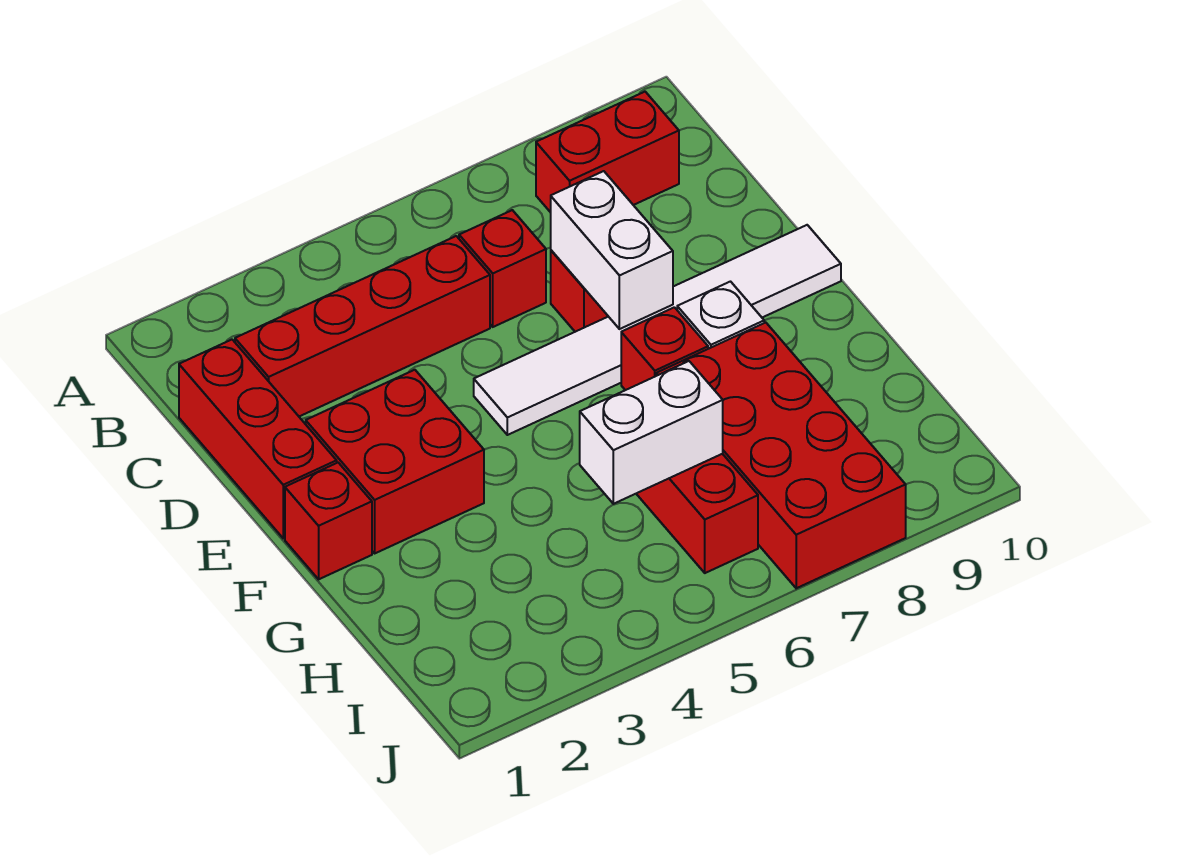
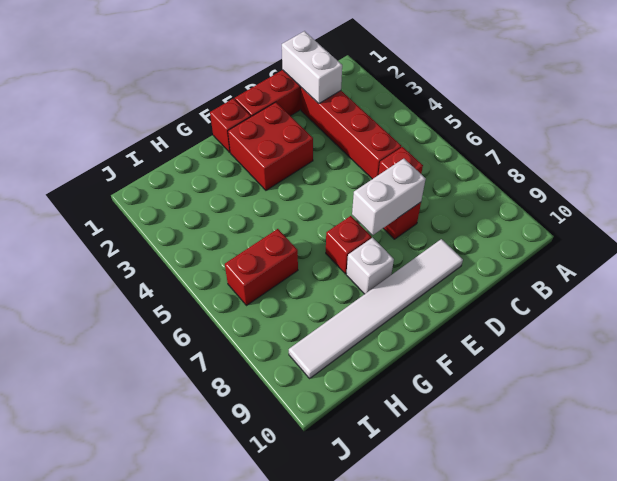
red 1x2 brick [536,92,679,212] -> none
white 1x6 tile [474,225,841,435] -> white 1x6 tile turned to [289,239,463,378]
red 2x4 brick [657,323,906,588] -> none
white 1x2 brick [580,361,723,504] -> white 1x2 brick moved to [282,31,342,104]

